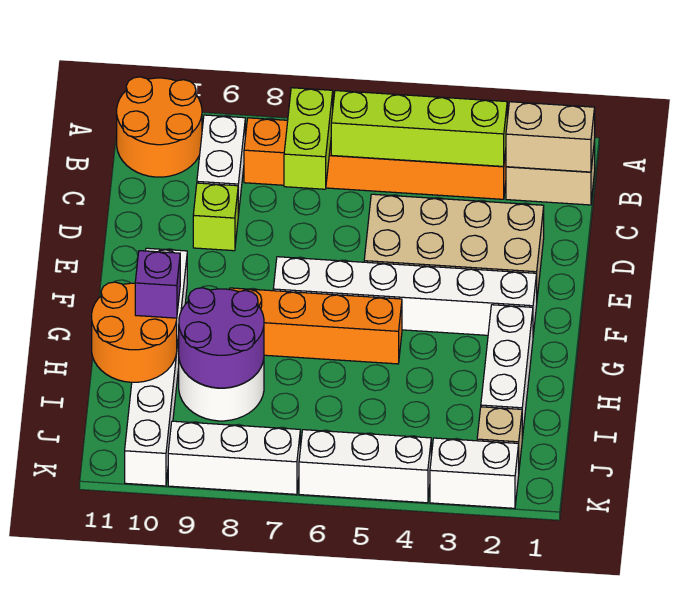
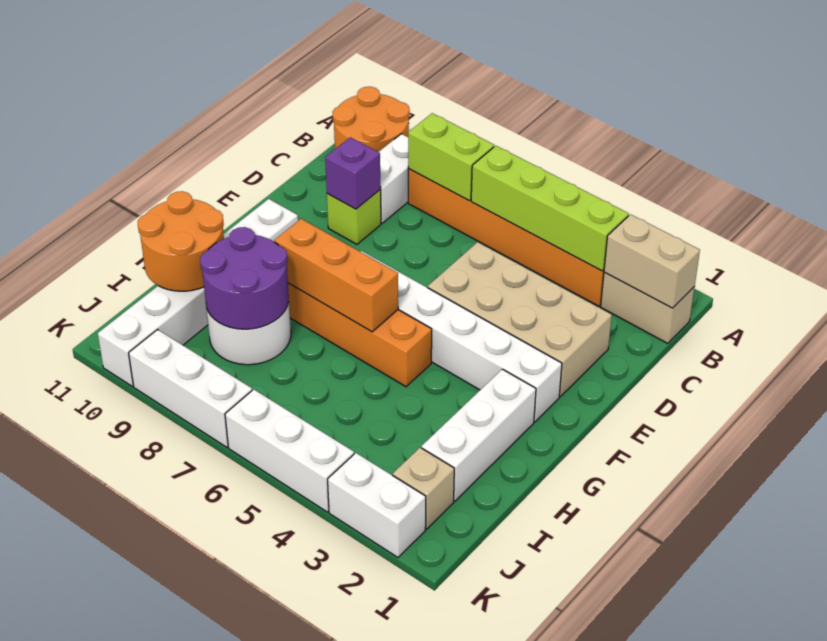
lime 1x2 brick [284,88,333,189] -> lime 1x2 brick turned to [408,113,494,201]
none -> orange 1x3 brick [274,219,398,332]
purple 1x1 brick [135,251,180,318] -> purple 1x1 brick moved to [325,137,381,209]

